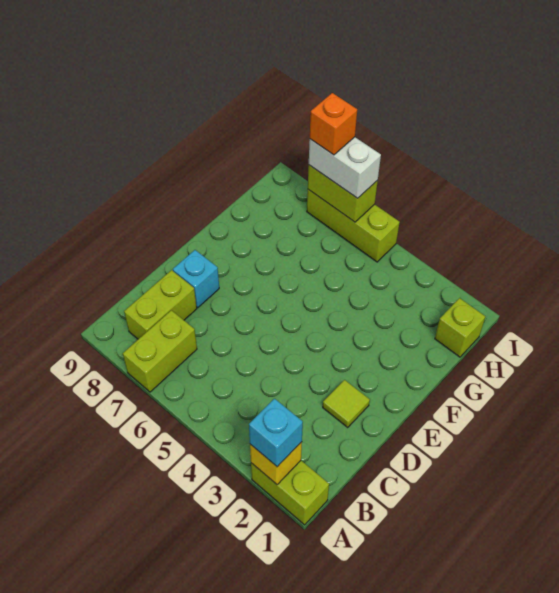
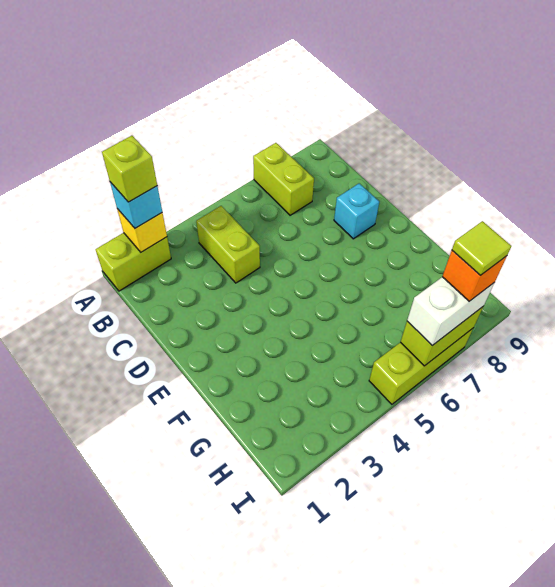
lime 1x2 brick [124,270,197,339] -> lime 1x2 brick moved to [196,206,260,283]
lime 1x1 tile [323,380,370,427] -> lime 1x1 tile moved to [452,221,511,275]
lime 1x1 brick [435,298,486,357] -> lime 1x1 brick moved to [102,136,157,202]

